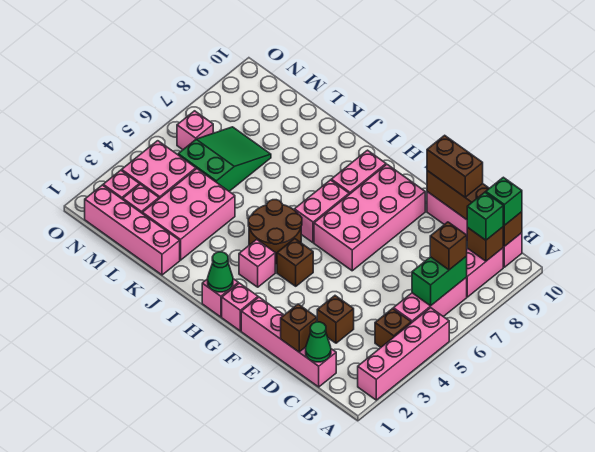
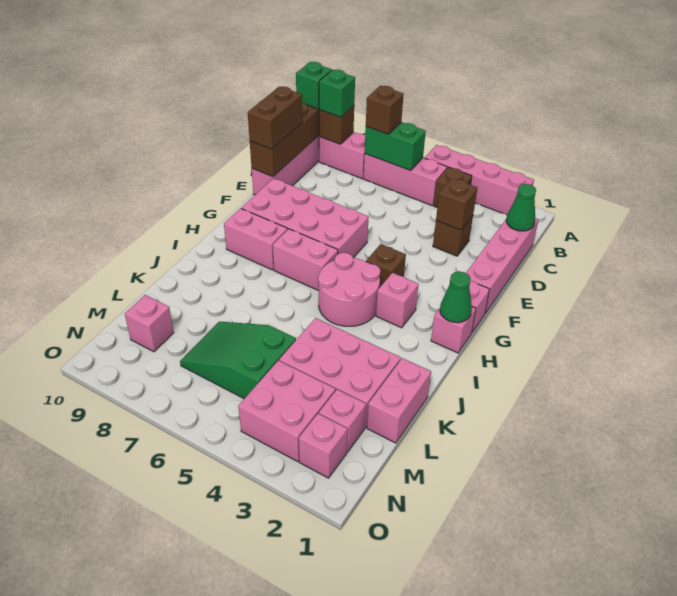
brown 1x1 brick [281,304,317,352] -> brown 1x1 brick moved to [436,178,477,230]
brown 2x2 round brick [248,200,302,264] -> pink 2x2 round brick [318,253,380,326]
pink 1x4 brick [85,185,180,275] -> pink 1x2 brick [367,358,431,443]
pink 1x1 brick [177,111,213,150] -> pink 1x1 brick moved to [125,295,174,352]

